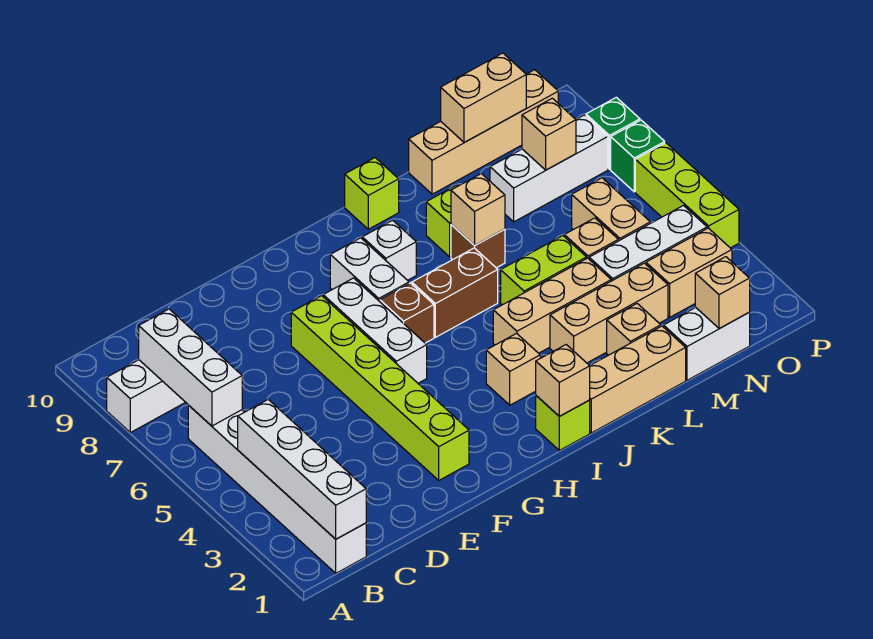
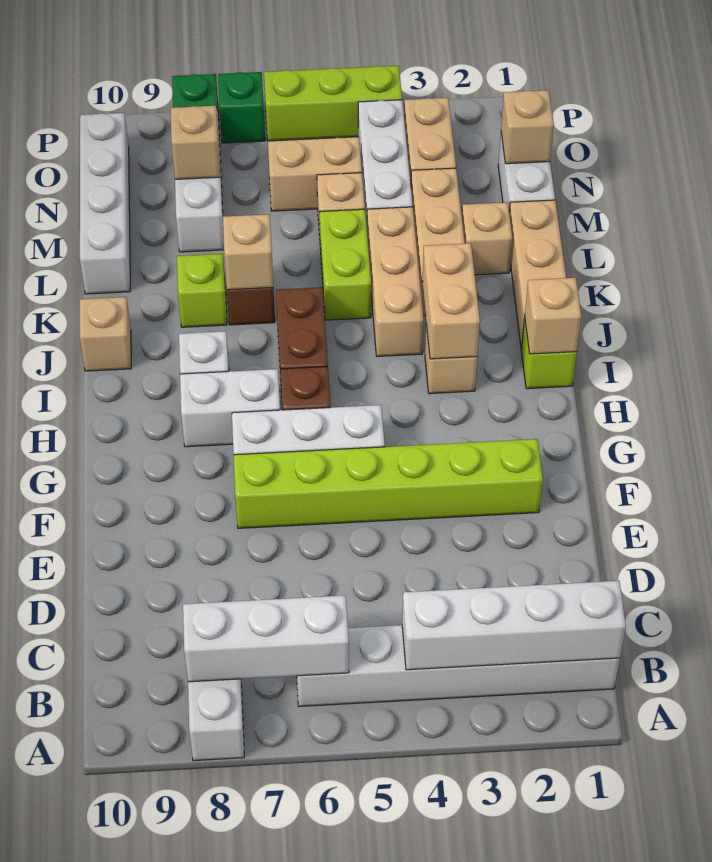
lime 1x1 brick [345,158,399,229] -> tan 1x1 brick [80,297,131,371]
tan 1x4 brick [409,70,558,194] -> white 1x4 brick [80,113,130,294]
tan 1x2 brick [441,53,526,143] -> tan 1x2 brick moved to [422,243,480,359]

